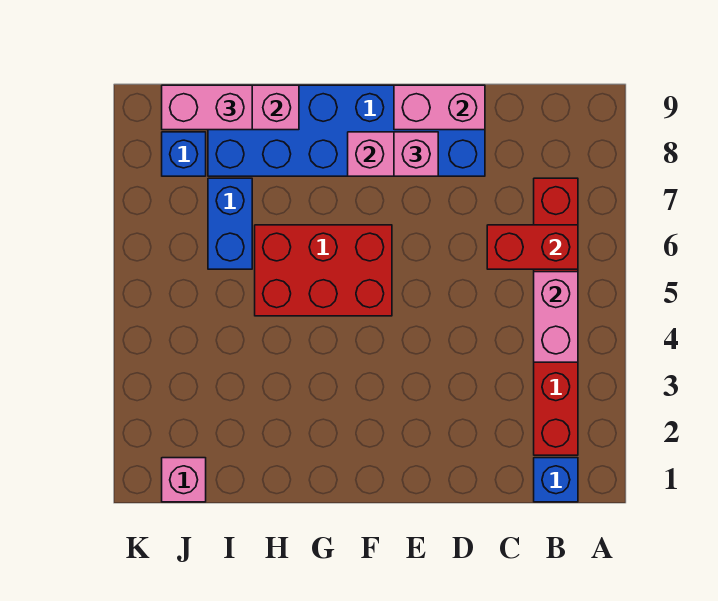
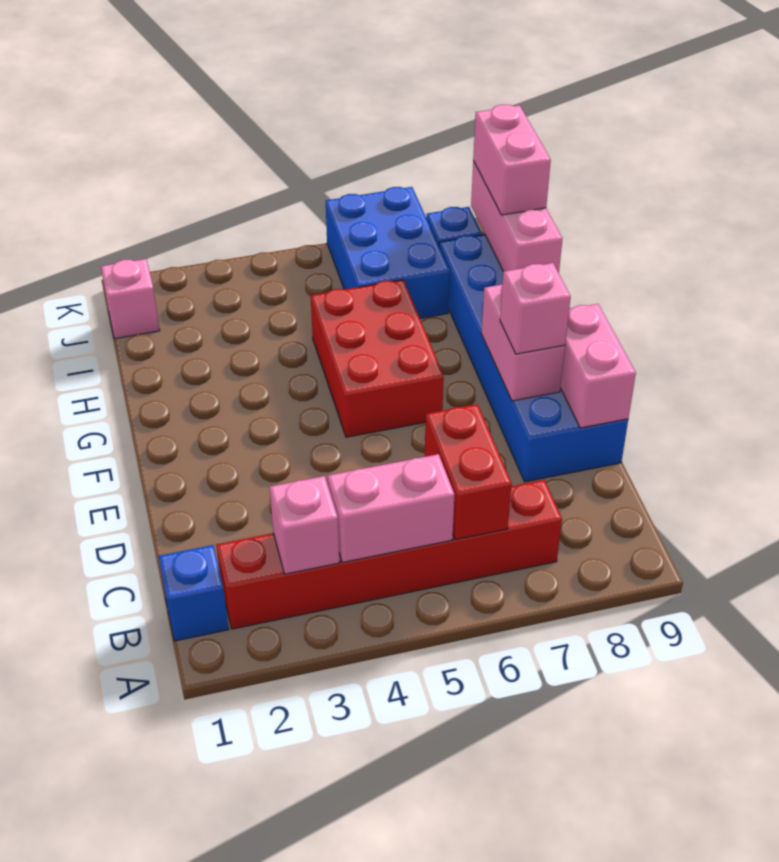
none -> pink 1x1 brick [269,476,339,574]
blue 1x2 brick [208,178,252,269] -> blue 2x3 brick [326,187,450,318]

